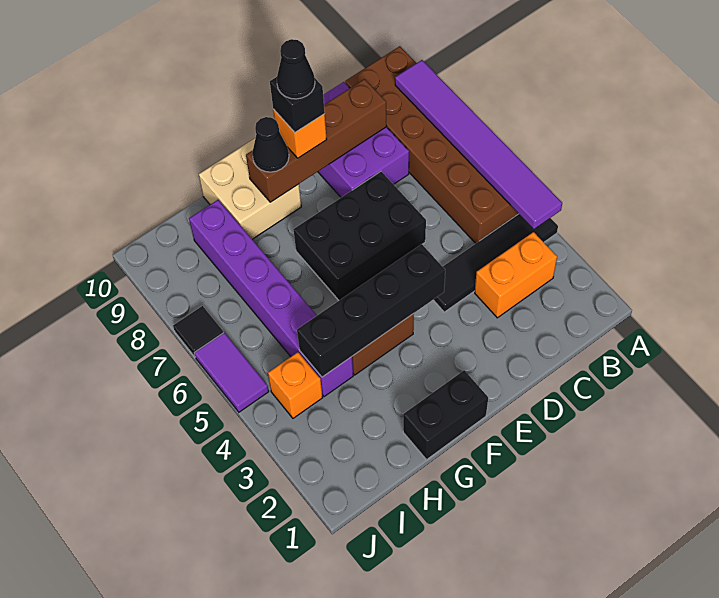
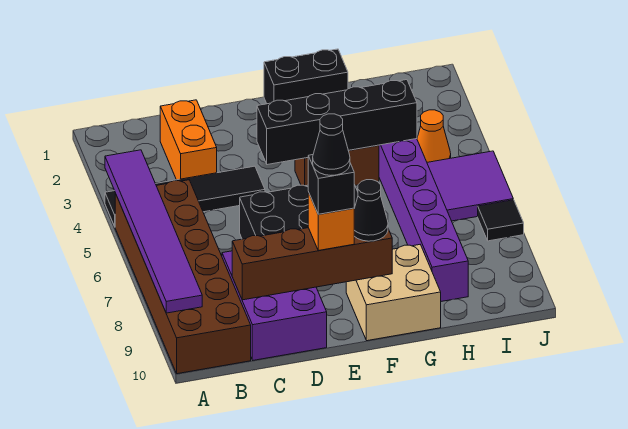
orange 1x2 brick [475,232,557,318] -> orange 1x2 brick turned to [160,100,217,180]
orange 1x1 brick [268,352,323,418] -> orange 1x1 cone [417,110,451,162]
purple 1x2 tile [194,333,269,412] -> purple 2x2 tile [427,151,513,221]

